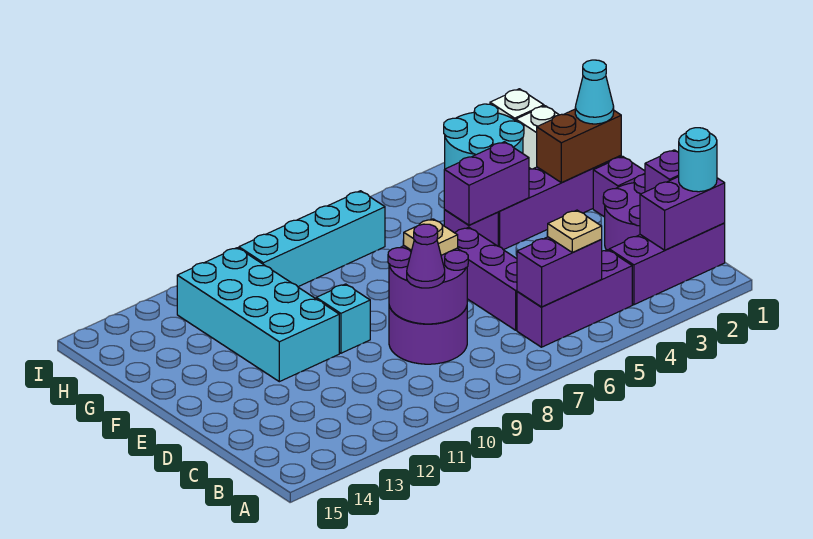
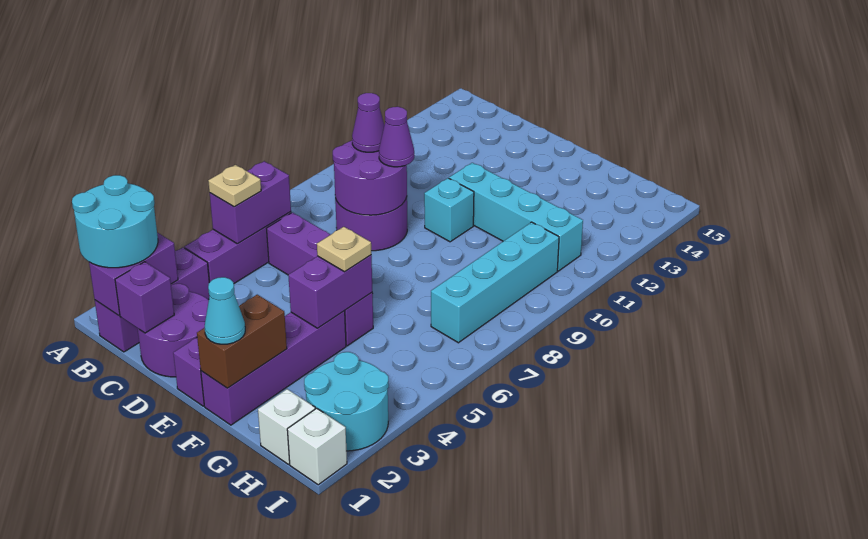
cyan 1x1 round brick [679,128,717,192] -> cyan 2x2 round brick [72,175,158,268]
tan 1x1 plate [404,219,458,255] -> tan 1x1 plate moved to [317,227,371,272]
none -> purple 1x1 cone [379,107,414,167]
cyan 2x4 brick [177,248,339,382] -> cyan 1x4 brick [449,163,583,271]

